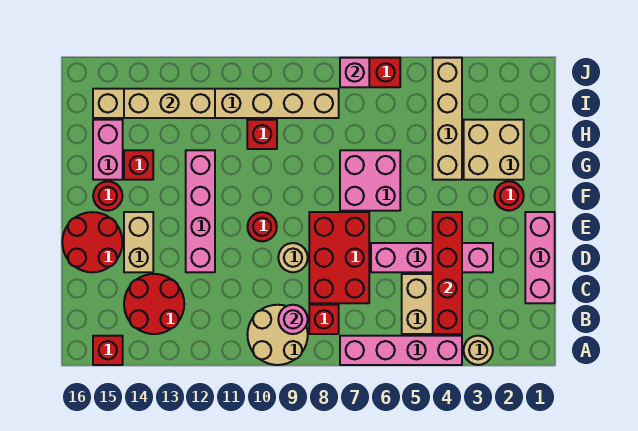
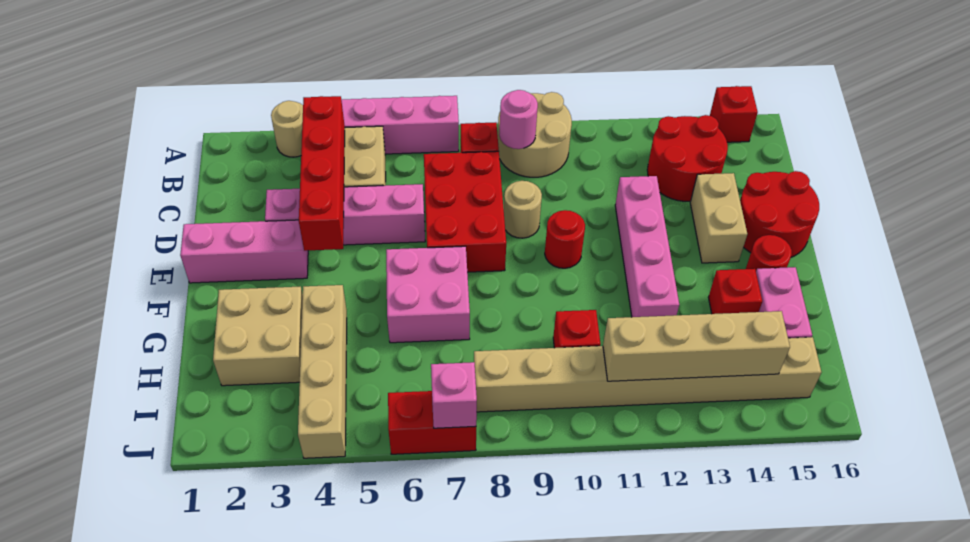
pink 1x3 brick [525,212,555,303] -> pink 1x3 brick turned to [180,220,308,283]
red 1x1 round brick [494,181,524,211] -> none
tan 1x3 brick [124,89,215,118] -> tan 1x4 brick [603,311,790,381]

